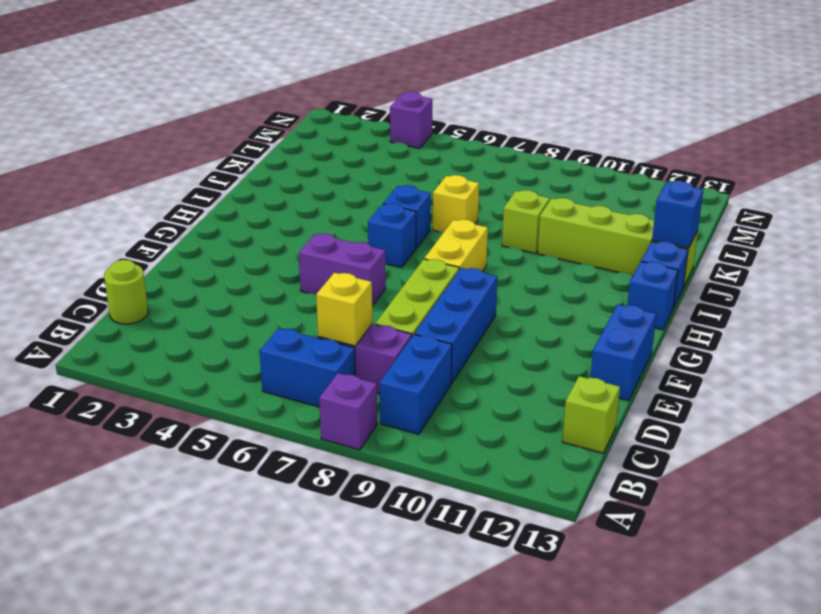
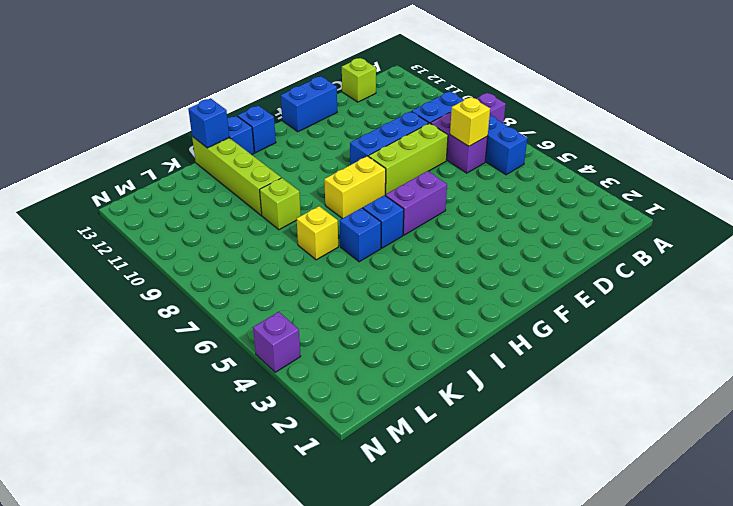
lime 1x1 round brick [104,260,148,324] -> none
purple 1x2 brick [299,233,386,306] -> purple 1x2 brick turned to [385,171,447,235]

